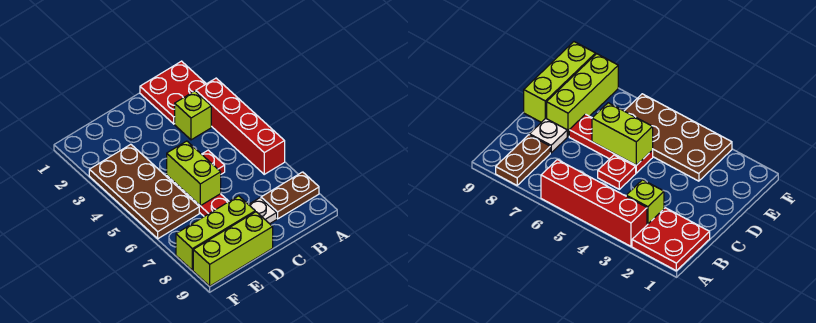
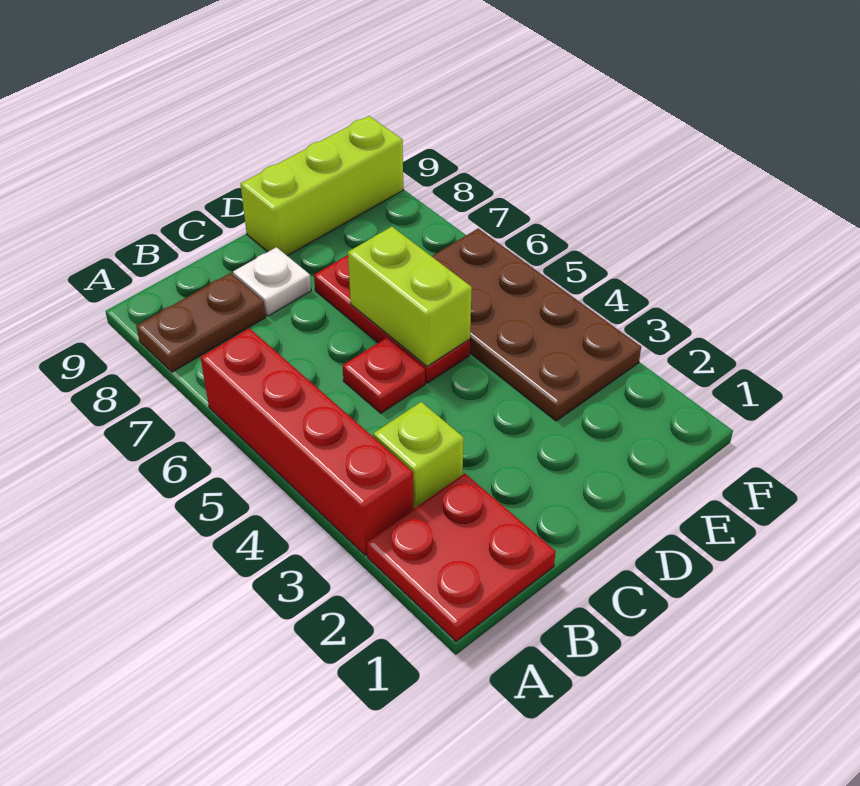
lime 1x3 brick [176,196,255,270] -> none

